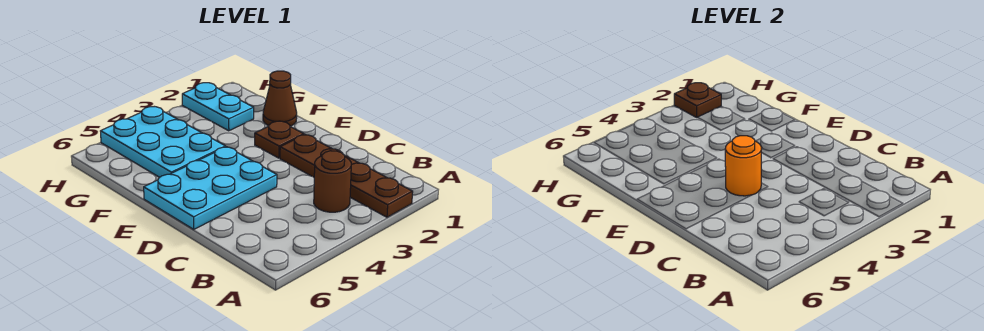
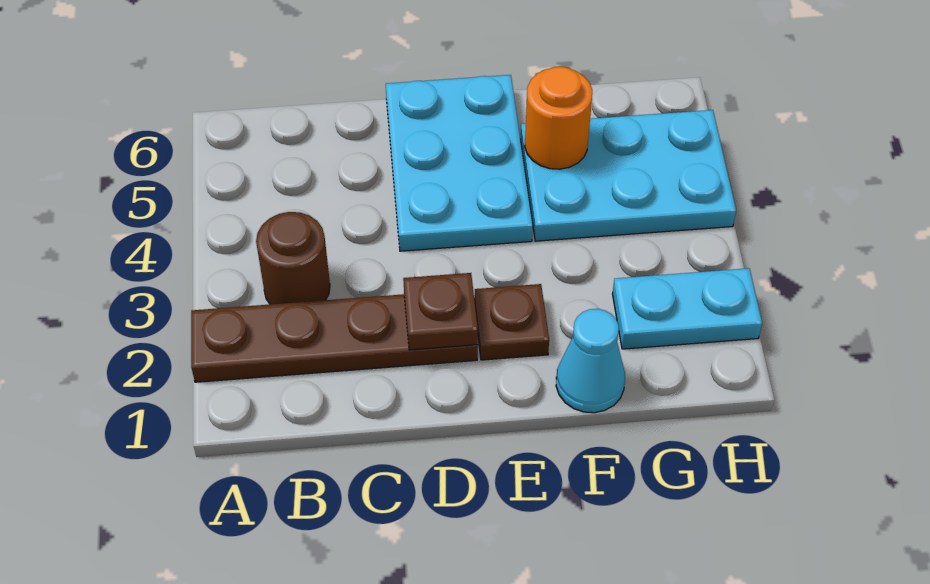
orange 1x1 round brick [725,136,762,196] -> orange 1x1 round brick moved to [525,67,592,169]
brown 1x1 cone [263,71,297,126] -> cyan 1x1 cone [556,309,625,413]
brown 1x1 plate [674,83,721,118] -> brown 1x1 plate moved to [403,273,478,350]

